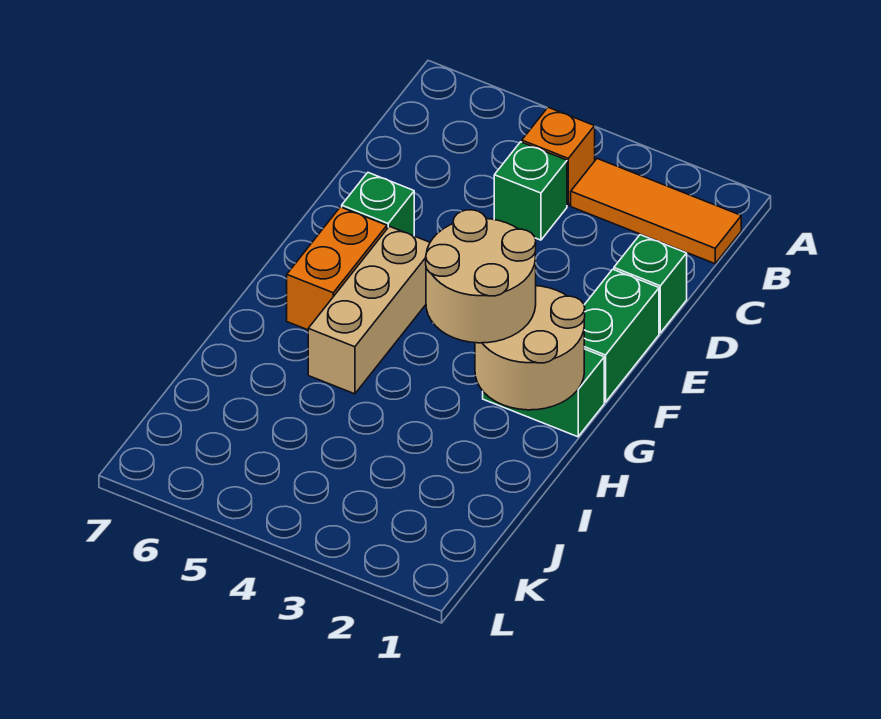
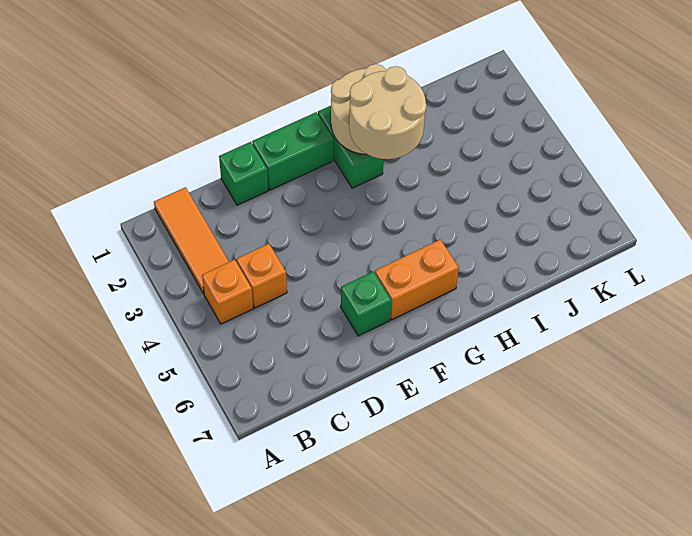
green 1x1 brick [494,142,567,240] -> orange 1x1 brick [237,244,287,308]
tan 1x3 brick [308,226,430,394] -> none

